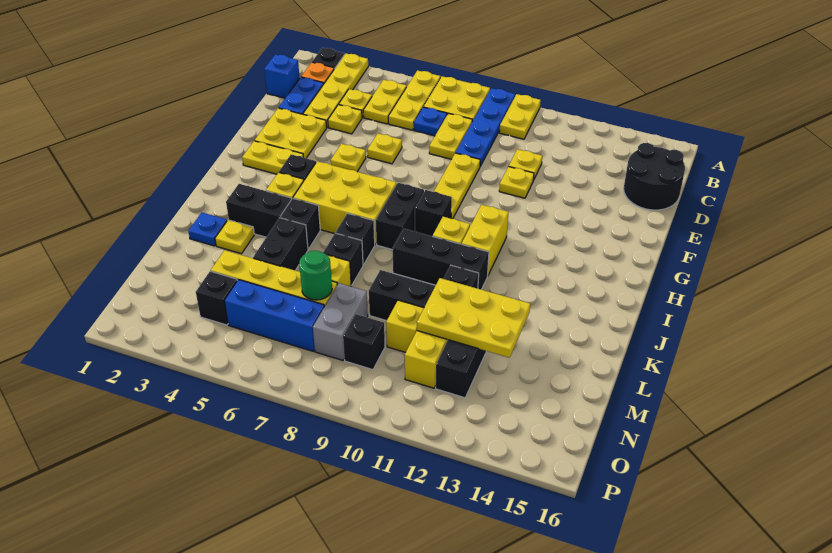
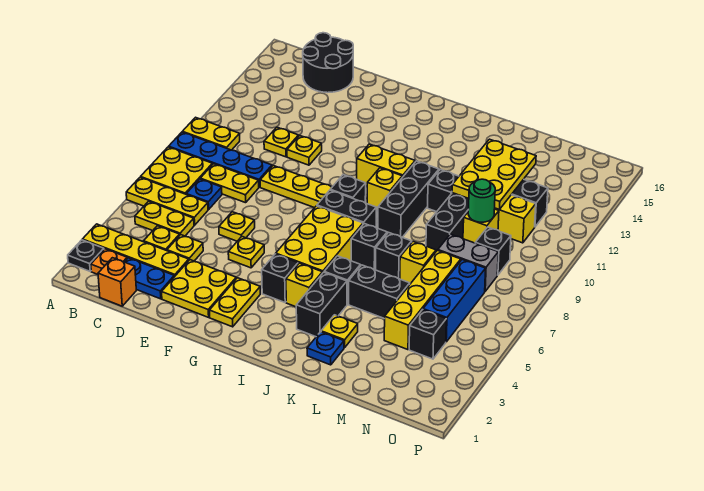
blue 1x1 brick [264,54,300,98] -> orange 1x1 brick [98,258,136,306]
green 1x1 round brick [299,251,332,300] -> green 1x1 round brick moved to [468,179,495,222]

